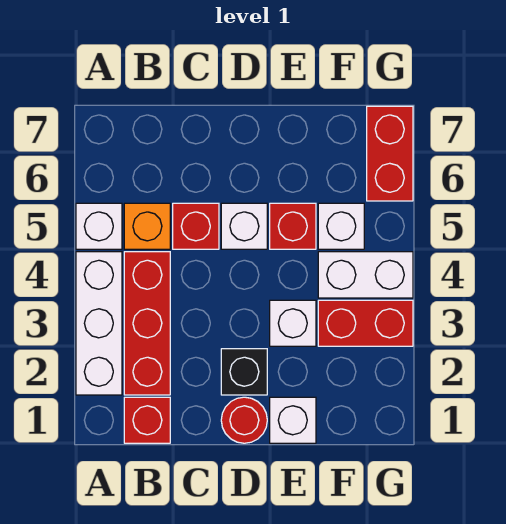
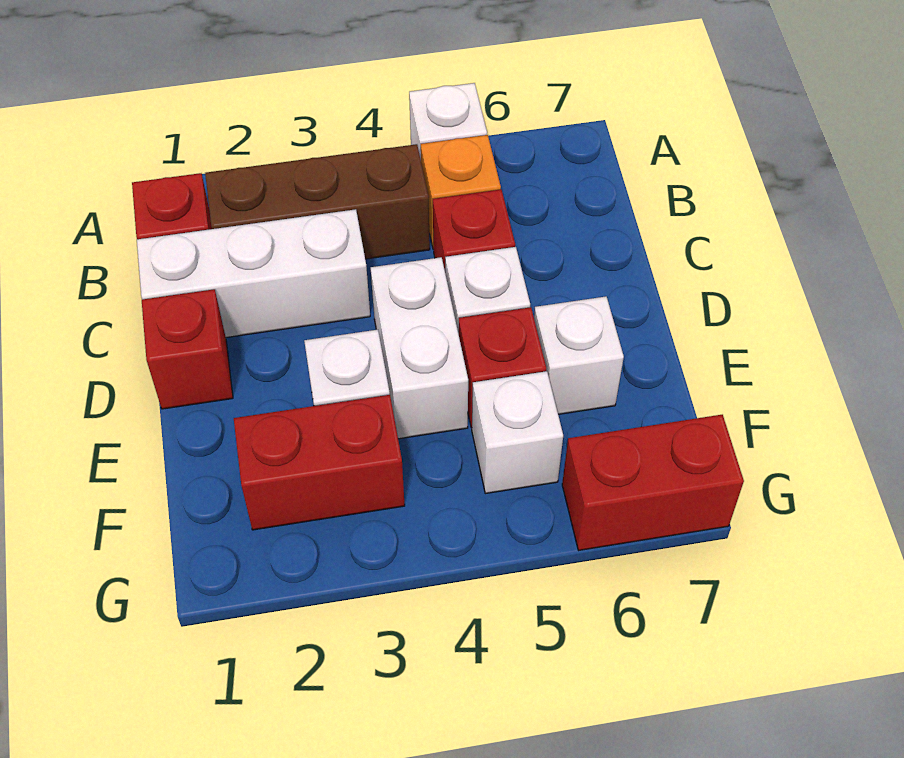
white 1x3 brick [76,252,122,395] -> white 1x3 brick moved to [137,209,370,338]
red 1x3 brick [124,252,170,395] -> brown 1x3 brick [205,144,430,259]
red 1x1 round brick [221,397,267,443] -> red 1x1 brick [142,289,233,409]
black 1x1 brick [221,349,267,395] -> none
white 1x1 brick [270,397,316,443] -> white 1x1 brick moved to [534,296,624,414]
red 1x2 brick [318,300,413,346] -> red 1x2 brick turned to [234,395,405,530]
white 1x2 brick [318,252,413,298] -> white 1x2 brick moved to [371,257,468,439]

